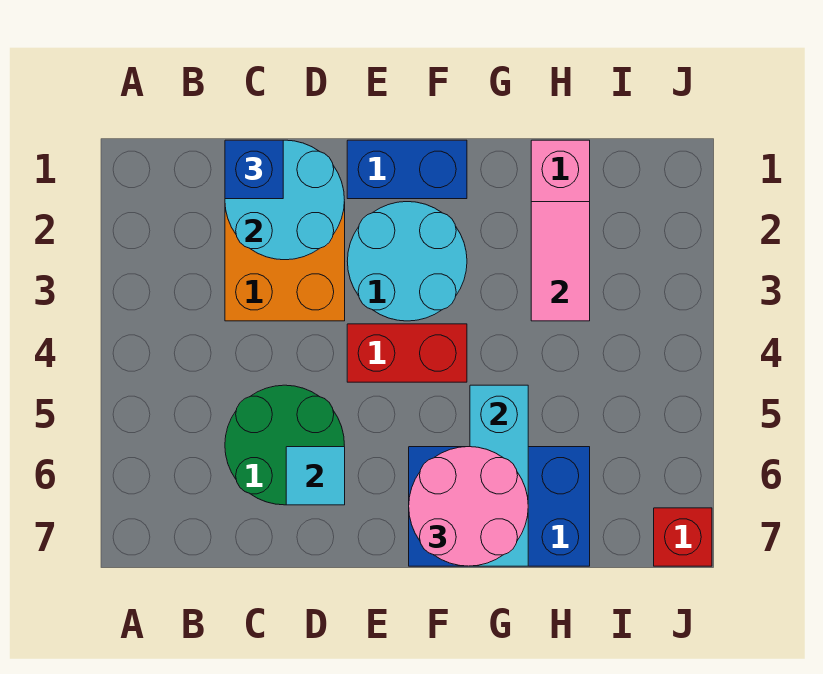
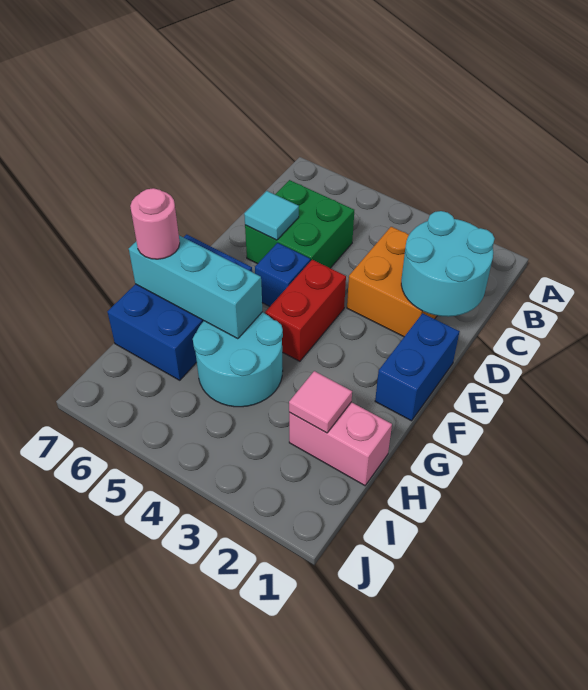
blue 1x1 brick [225,140,283,199] -> blue 1x1 brick moved to [255,243,310,306]
green 2x2 round brick [225,385,344,505] -> green 2x2 brick [245,180,354,268]
cyan 2x2 round brick [347,202,467,321] -> cyan 2x2 round brick moved to [193,312,283,407]
pink 2x2 round brick [409,447,528,566] -> pink 1x1 round brick [130,188,180,259]
pink 1x2 tile [531,202,590,321] -> pink 1x1 tile [289,371,352,433]
red 1x1 brick [654,508,712,566] -> none

